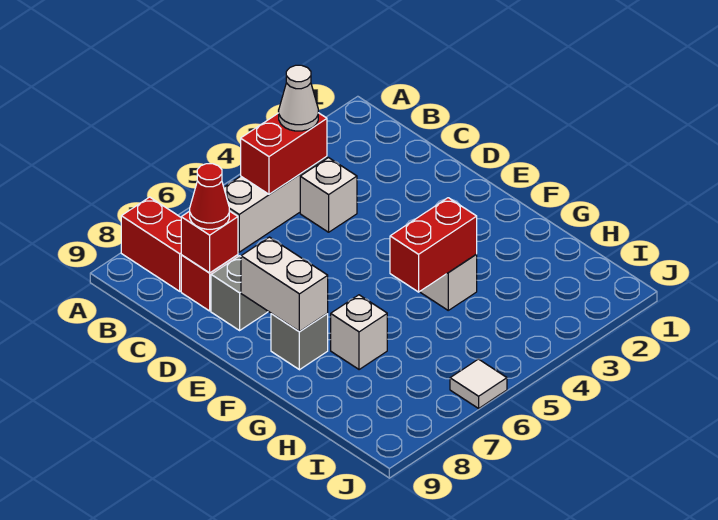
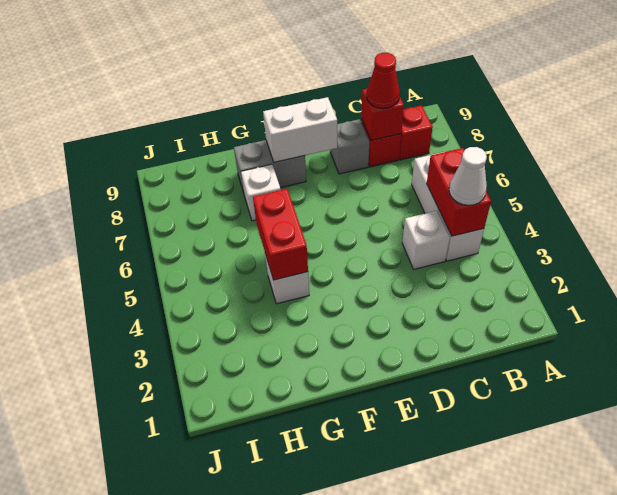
red 1x2 brick [121,197,181,291] -> red 1x1 brick [399,105,433,160]
grey 1x1 brick [271,313,328,370] -> grey 1x2 brick [234,140,306,193]
white 1x1 tile [450,359,507,408] -> none

